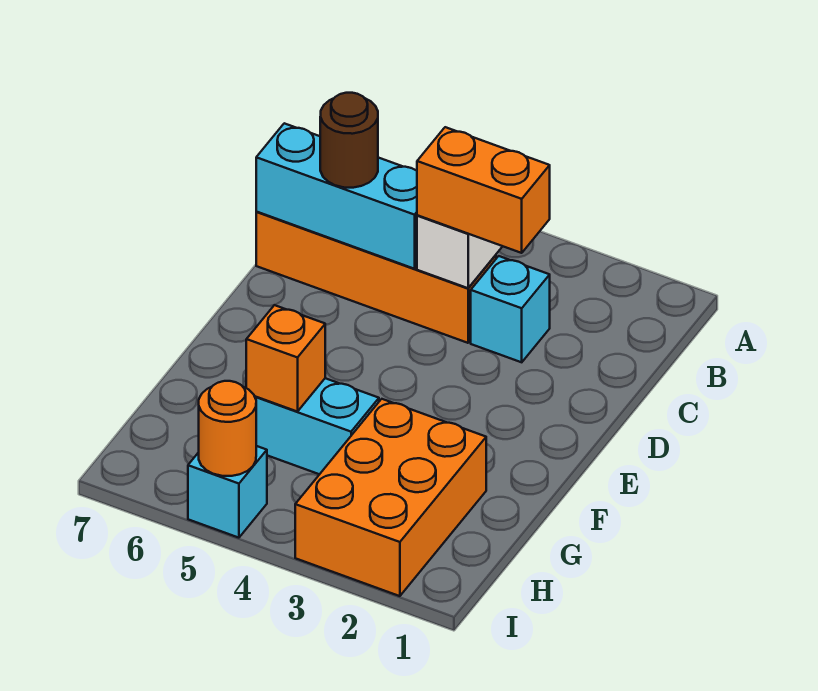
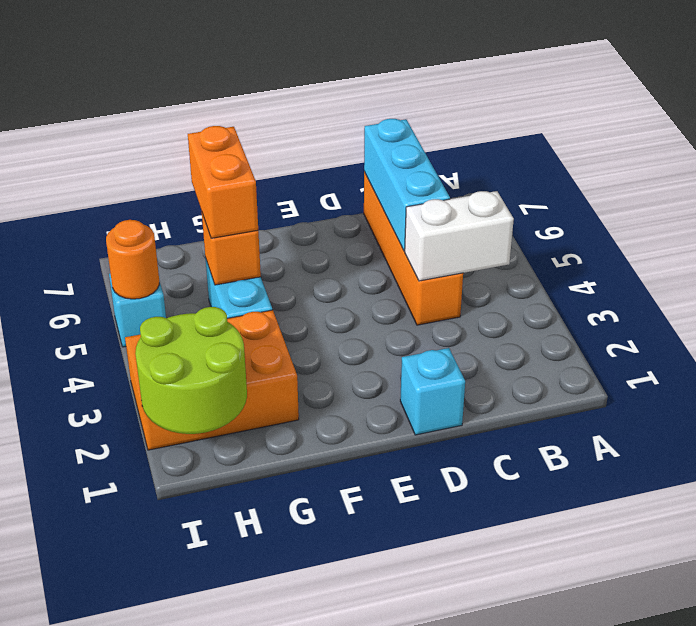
cyan 1x1 brick [471,256,550,362] -> cyan 1x1 brick moved to [400,348,465,435]
orange 1x2 brick [417,127,550,253] -> orange 1x2 brick moved to [188,126,258,238]
brown 1x1 round brick [320,93,378,188] -> none
none -> lime 2x2 round brick [135,307,247,434]

